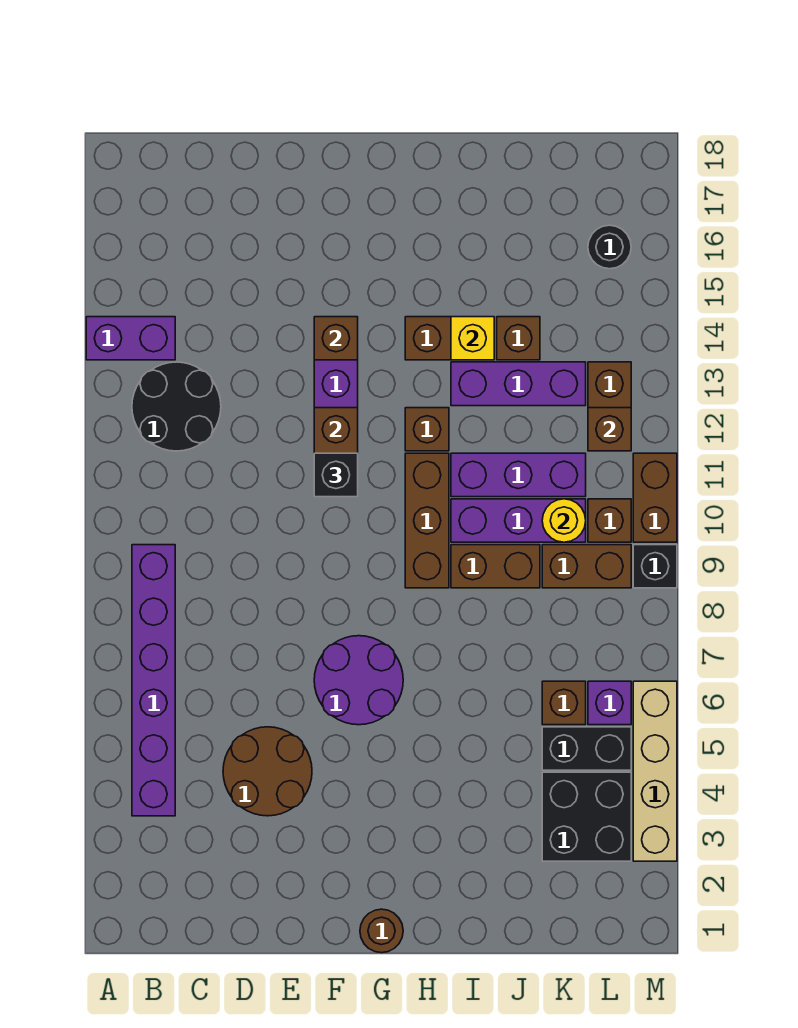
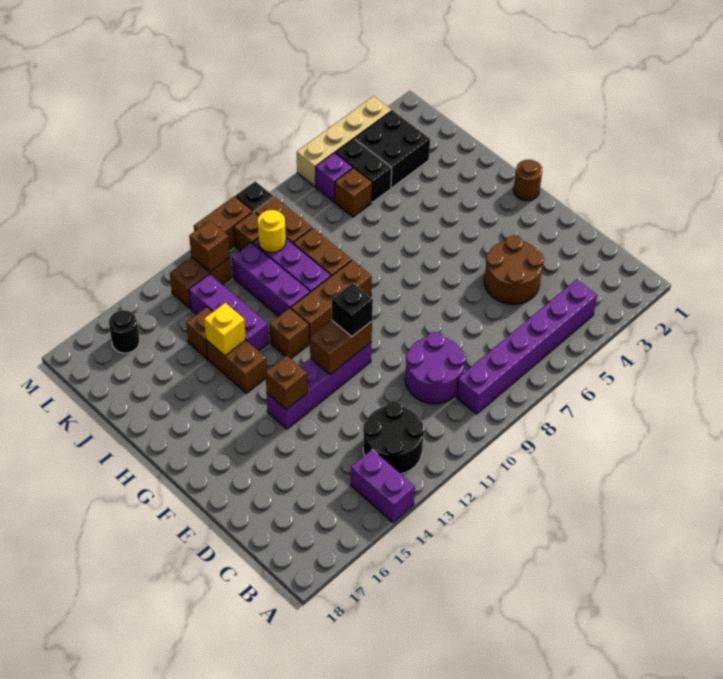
purple 2x2 round brick [314,636,403,725] -> purple 2x2 round brick moved to [405,332,466,404]

